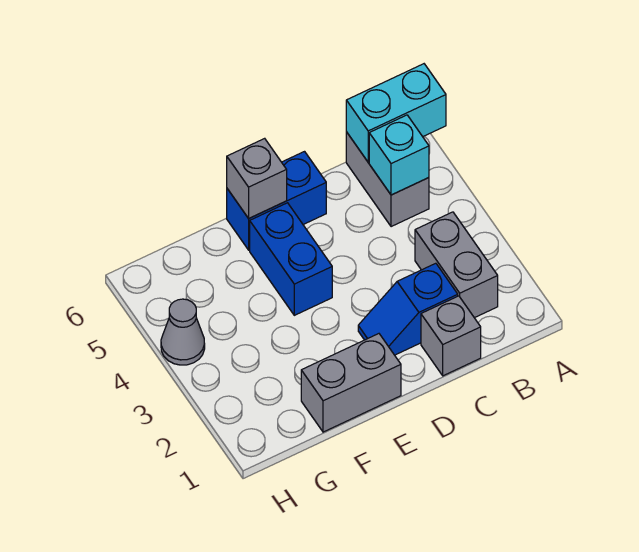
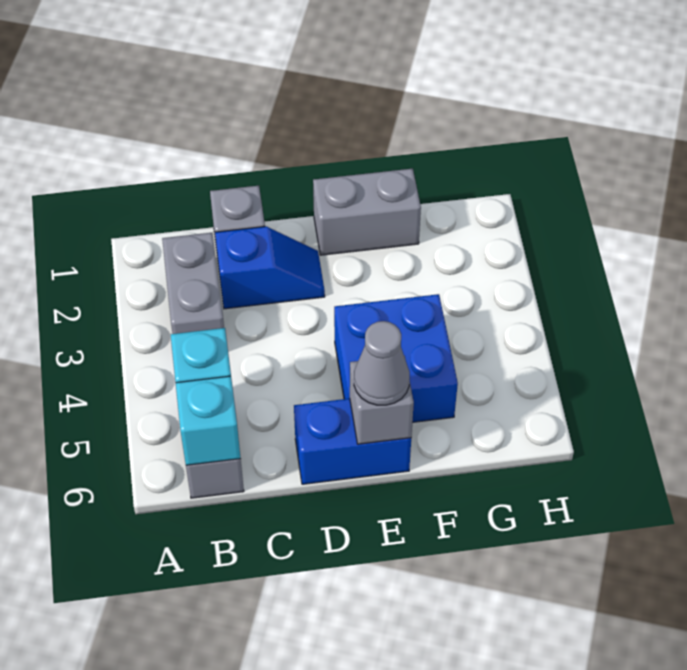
cyan 1x2 brick [346,64,446,162] -> cyan 1x1 brick [176,376,241,465]
blue 1x2 brick [250,203,332,315] -> blue 2x2 brick [334,294,458,422]
grey 1x1 cone [161,299,205,365] -> grey 1x1 cone moved to [354,321,410,405]

